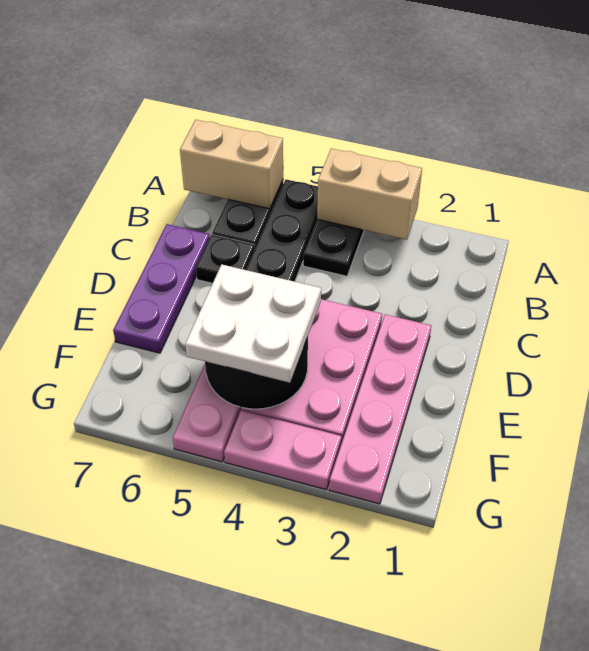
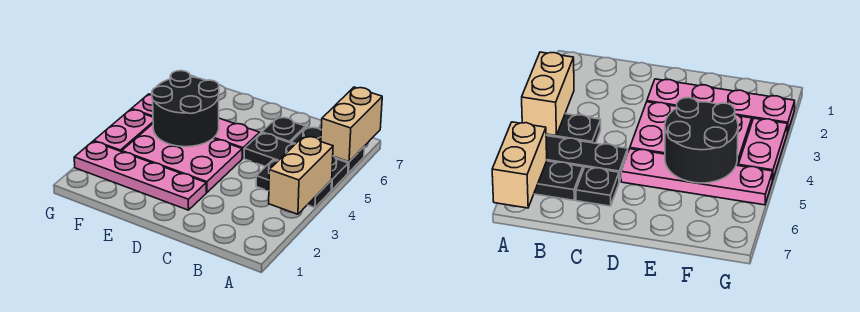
purple 1x3 plate [113,224,210,353] -> none
white 2x2 plate [185,264,321,383] -> none

